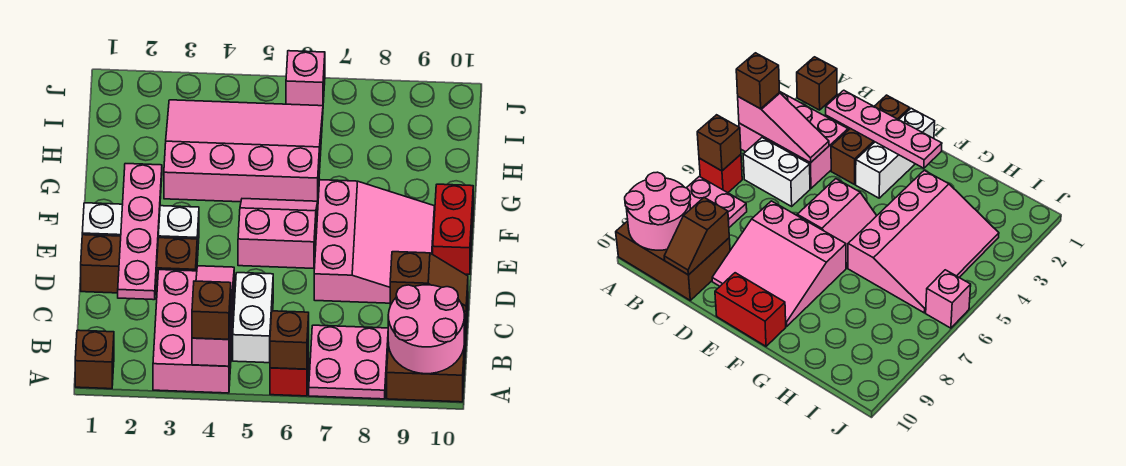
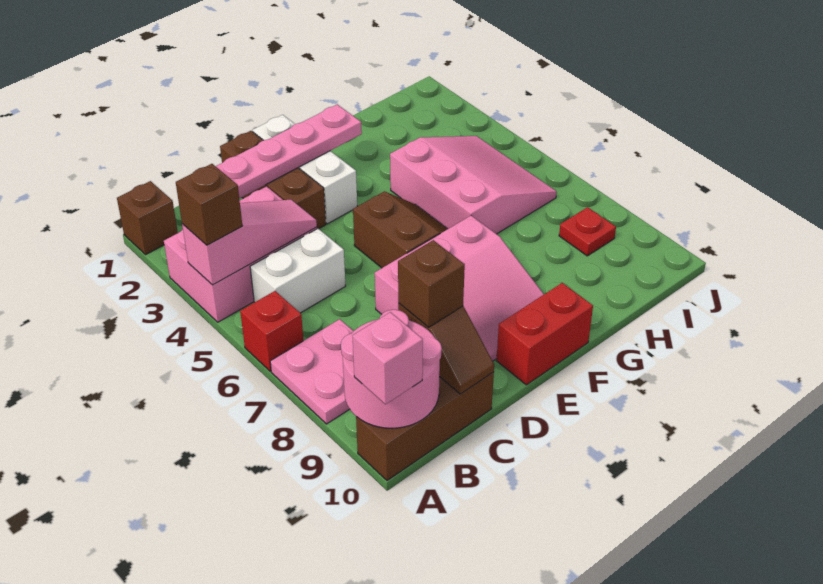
brown 1x1 brick [270,311,309,369] -> brown 1x1 brick moved to [398,240,465,327]
brown 2x3 brick [387,289,468,402] -> brown 1x3 brick [356,372,494,481]
pink 2x2 slope [238,199,318,268] -> brown 2x2 slope [353,191,447,268]
pink 3x4 slope [164,100,323,202] -> pink 3x3 slope [390,136,557,234]
none -> red 1x1 plate [559,207,616,256]
pink 1x1 brick [286,51,325,106] -> pink 1x1 brick moved to [353,312,423,404]

